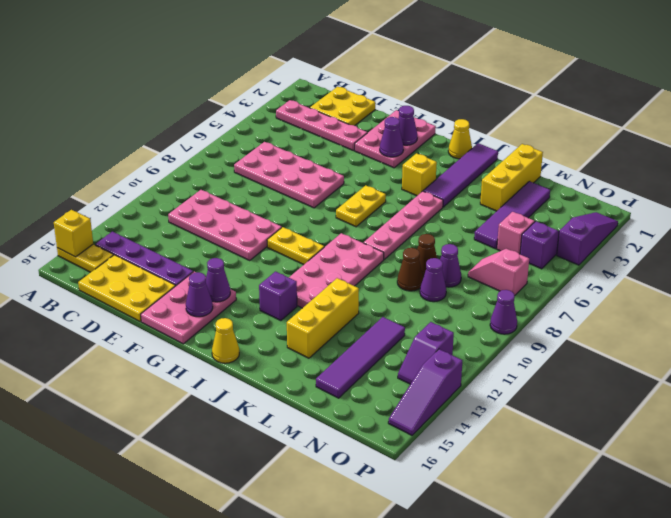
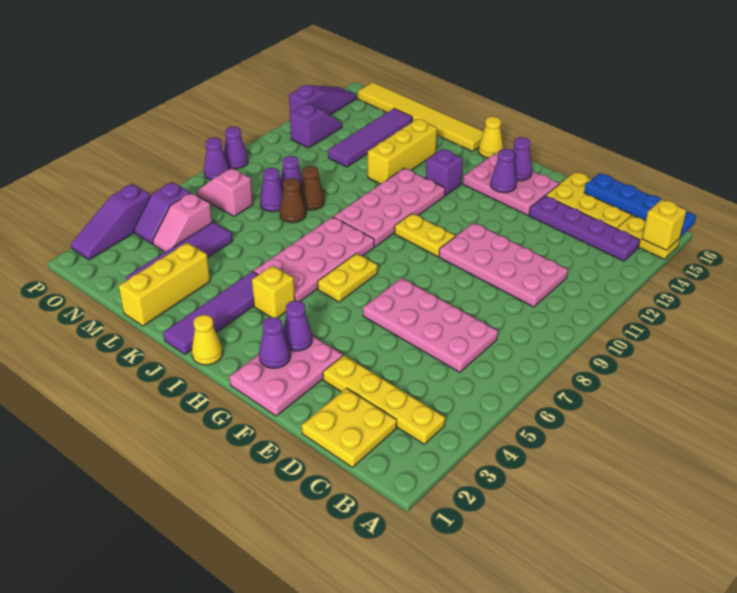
none -> blue 1x4 plate [584,173,696,237]
pink 1x4 plate [276,100,367,151] -> yellow 1x4 plate [323,355,445,444]
pink 2x3 plate [141,272,236,344] -> pink 2x3 plate turned to [463,154,559,215]
pink 1x4 plate [364,191,443,259] -> pink 2x4 plate [253,217,374,301]
none -> yellow 1x6 tile [358,82,484,151]
pink 1x2 slope [468,249,529,295] -> pink 1x2 slope turned to [197,168,253,216]
none -> purple 1x1 cone [204,138,229,180]

